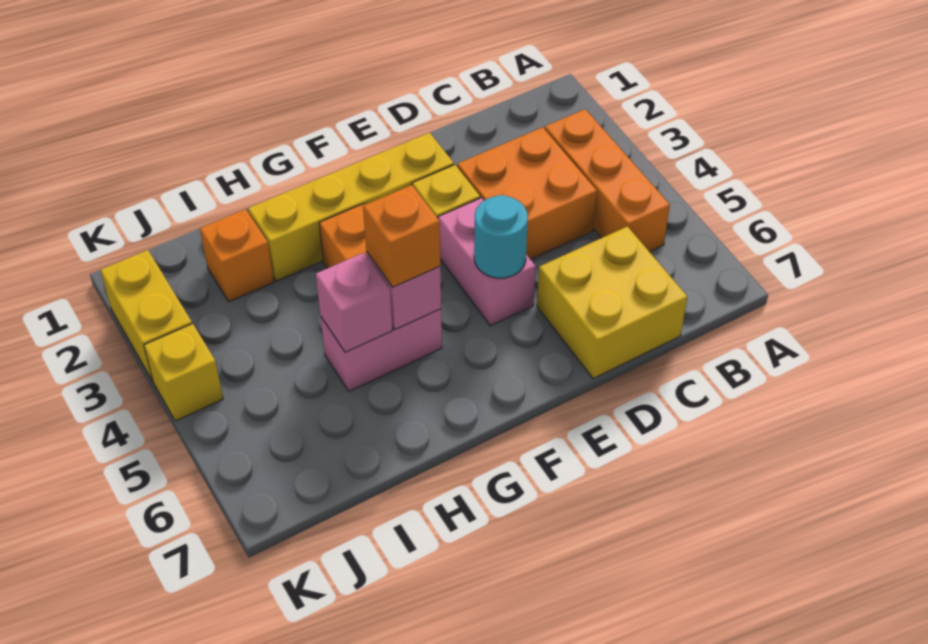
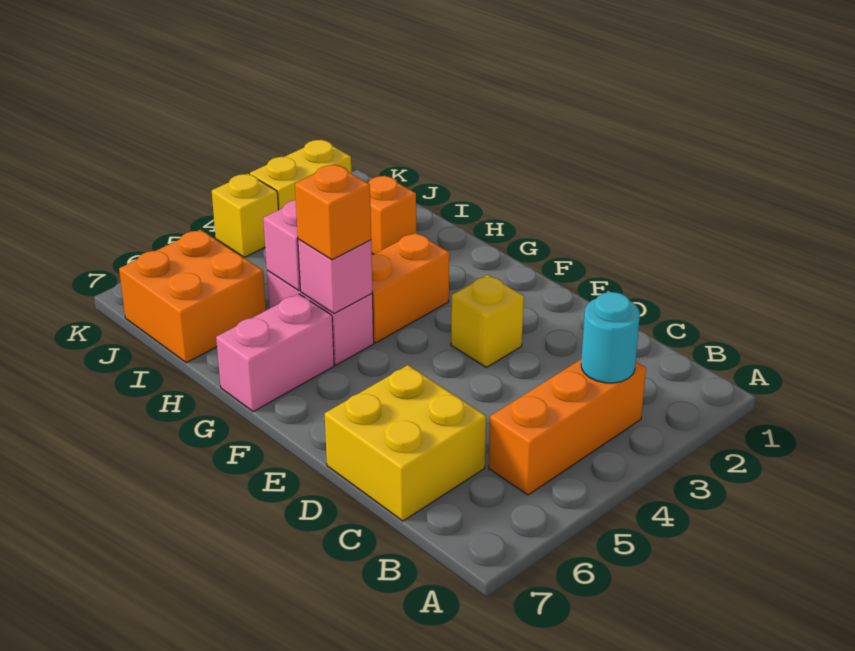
orange 2x2 brick [457,127,597,260] -> orange 2x2 brick moved to [119,230,266,363]
yellow 1x4 brick [248,132,454,281] -> none
pink 1x2 brick [438,198,536,326] -> pink 1x2 brick moved to [216,294,334,412]
cyan 1x1 round brick [474,195,528,278] -> cyan 1x1 round brick moved to [581,292,640,383]

